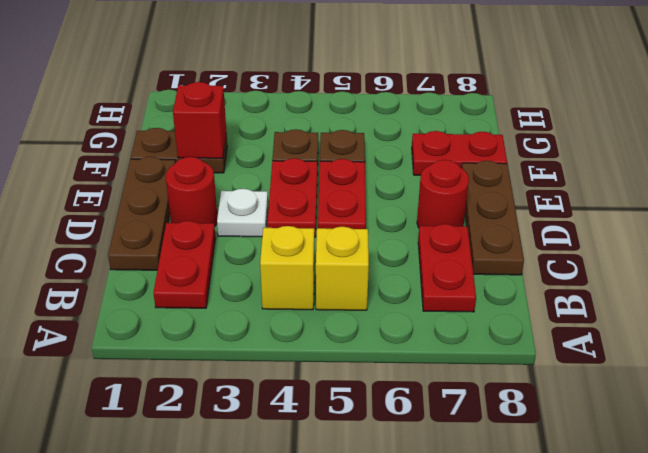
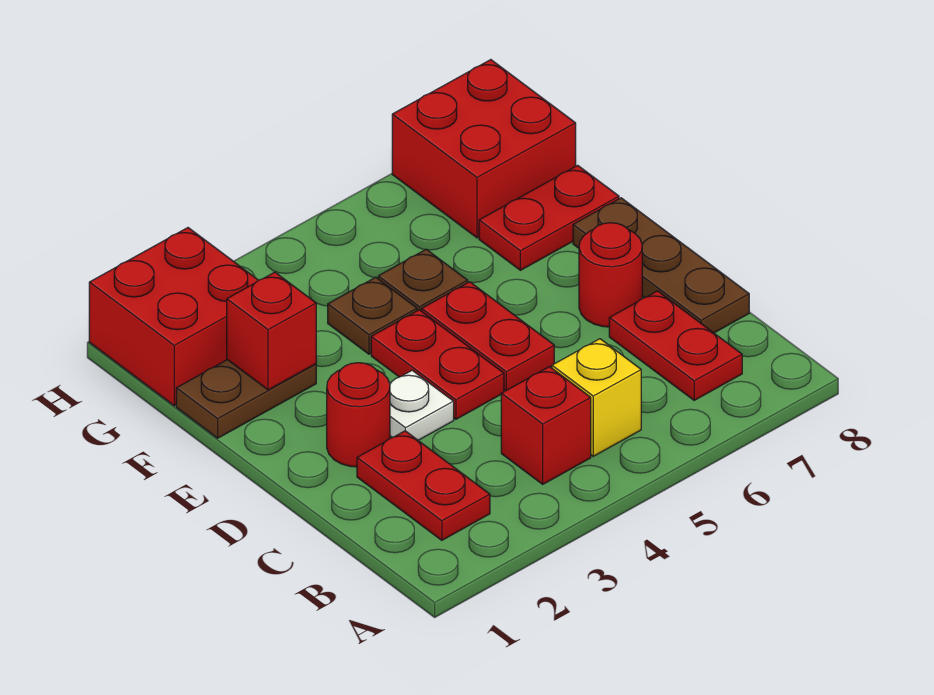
yellow 1x1 brick [260,226,314,310] -> red 1x1 brick [501,367,591,484]
brown 1x3 plate [108,157,176,270] -> none
none -> red 2x2 brick [89,228,258,406]
none -> red 2x2 brick [392,60,576,238]

